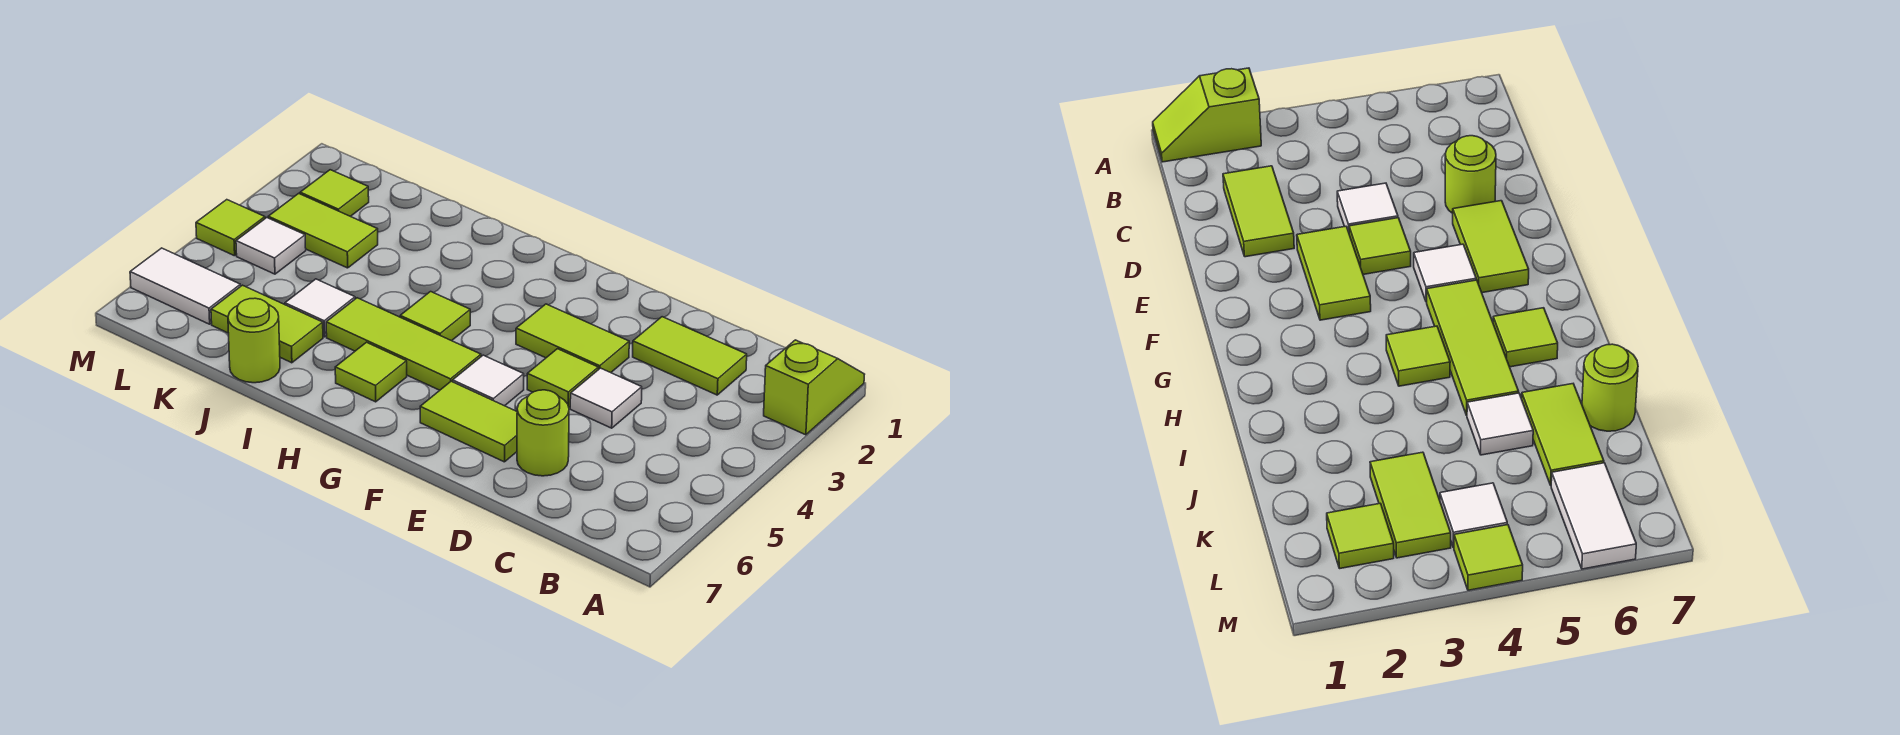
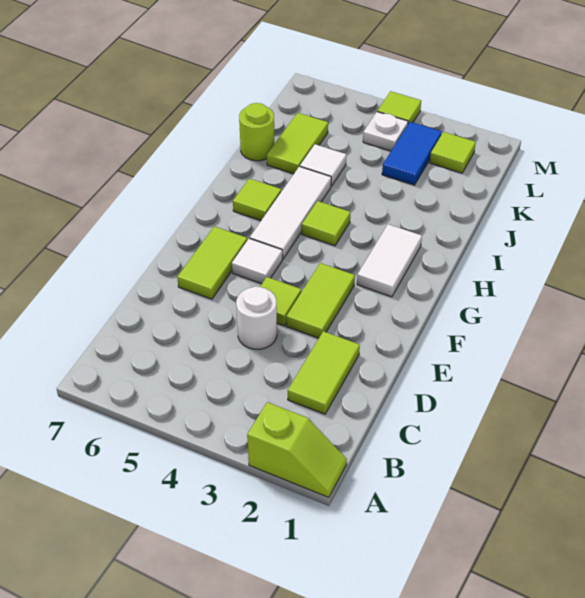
white 1x1 tile [570,368,642,428] -> white 1x1 round brick [236,286,277,349]
lime 1x1 round brick [517,390,569,476] -> none
lime 1x3 tile [326,298,481,390] -> white 1x3 tile [250,166,331,259]
lime 1x2 tile [268,193,378,268] -> blue 1x2 tile [382,122,442,185]
white 1x1 tile [236,218,306,274] -> white 1x1 plate [363,112,408,151]
white 1x2 tile [130,248,241,324] -> white 1x2 tile moved to [357,224,422,297]

